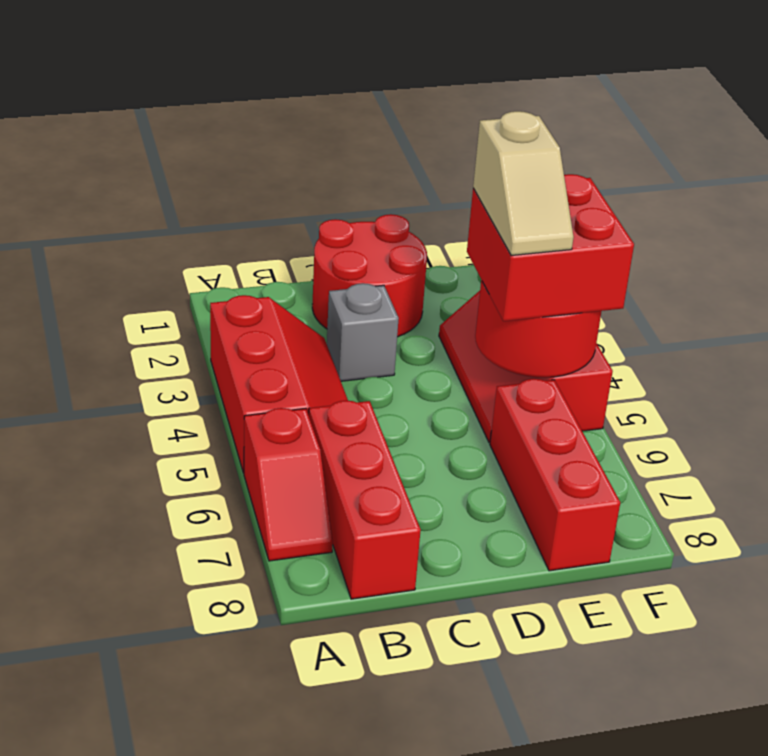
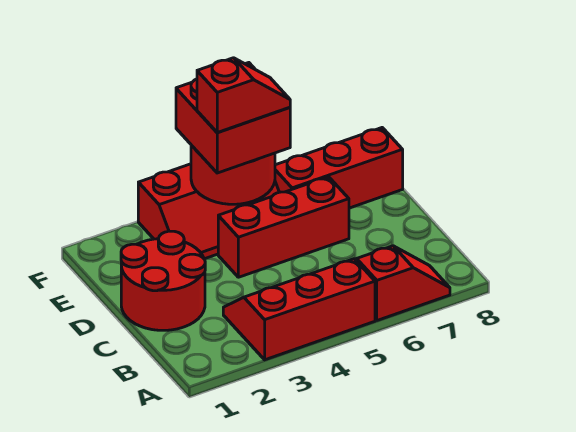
red 1x3 brick [309,401,421,599] -> red 1x3 brick moved to [218,177,349,277]
grey 1x1 brick [327,283,399,381] -> none
tan 1x2 slope [473,111,573,256] -> red 1x2 slope [197,58,290,132]

